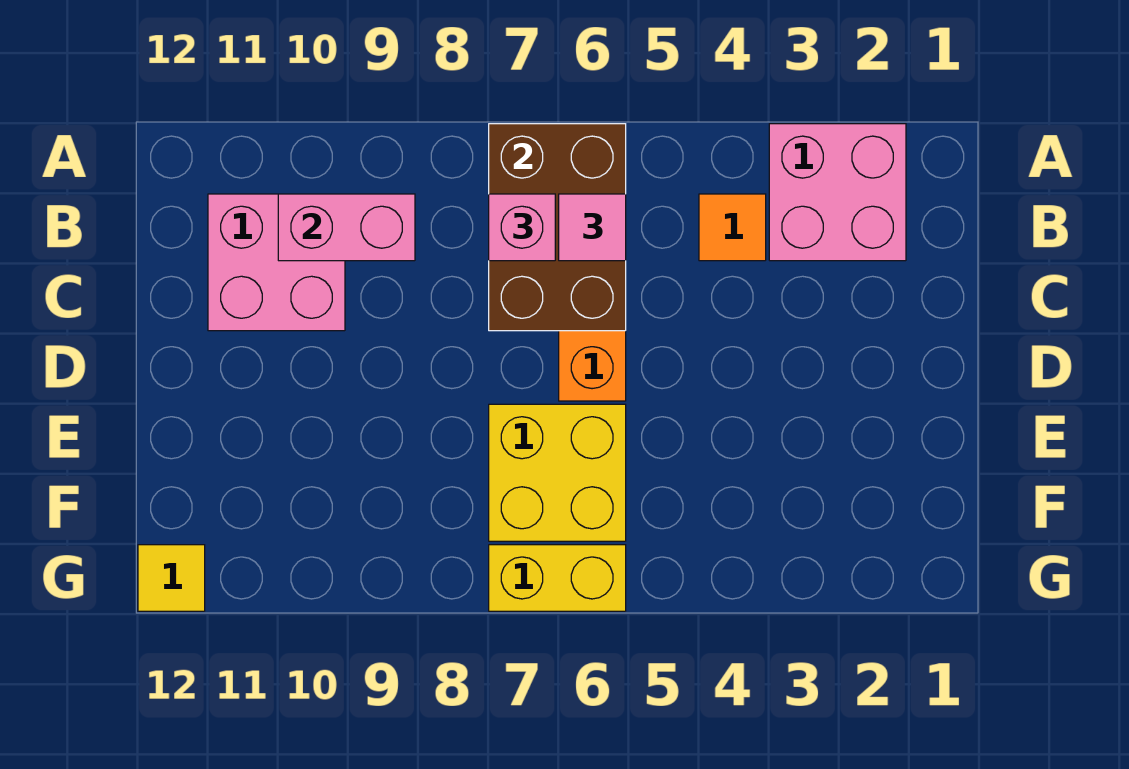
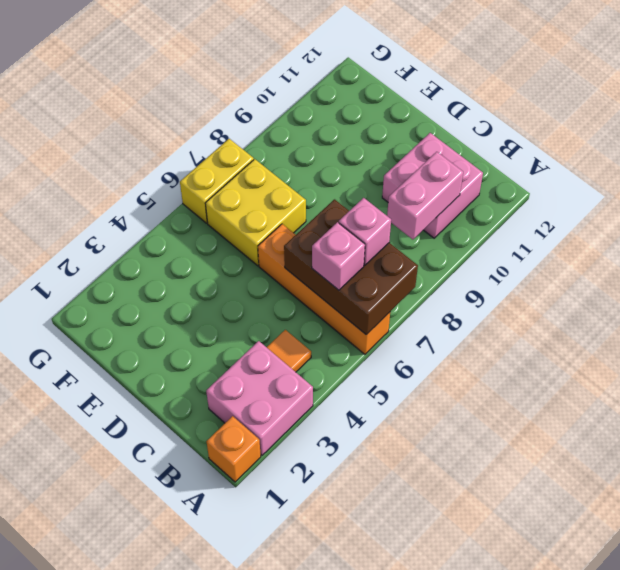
none -> orange 1x1 brick [207,416,261,482]
pink 1x1 tile [559,194,626,261] -> pink 1x1 brick [312,222,365,290]
yellow 1x1 tile [138,545,205,611] -> none

